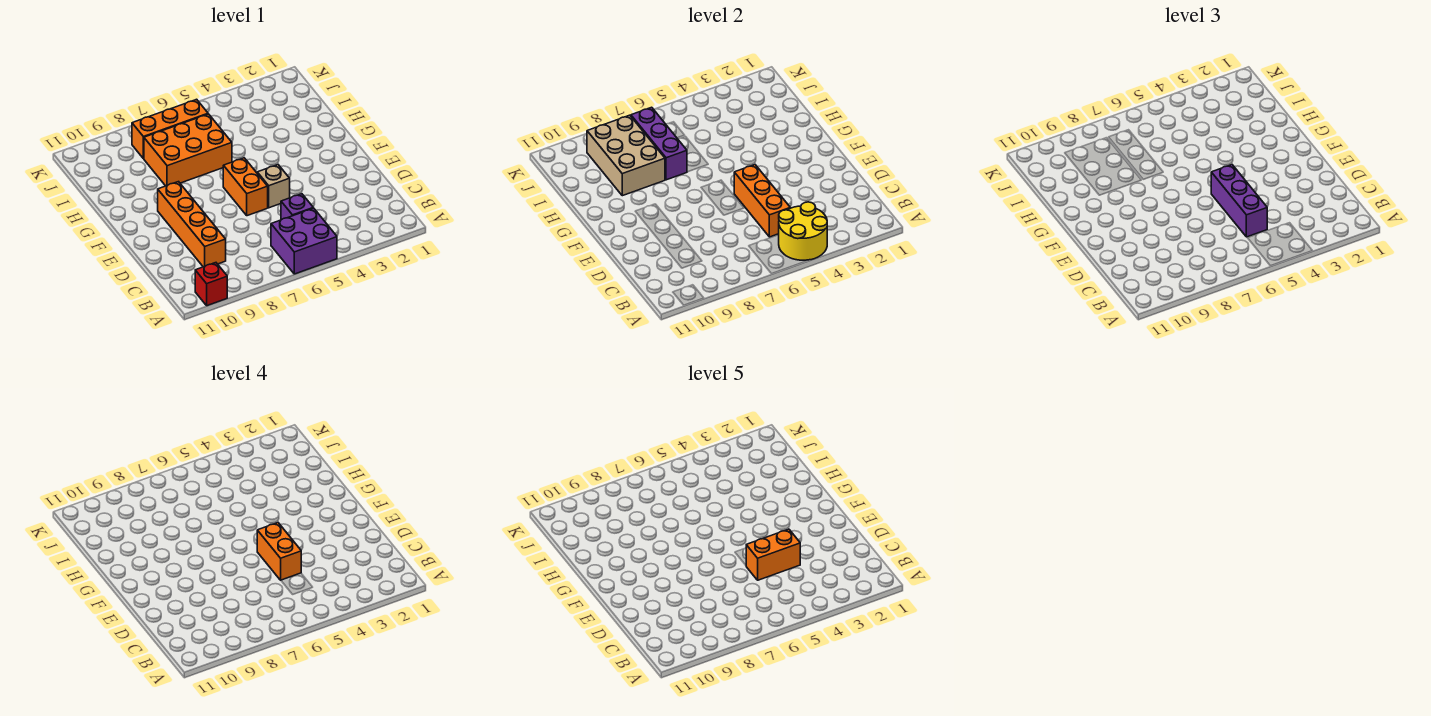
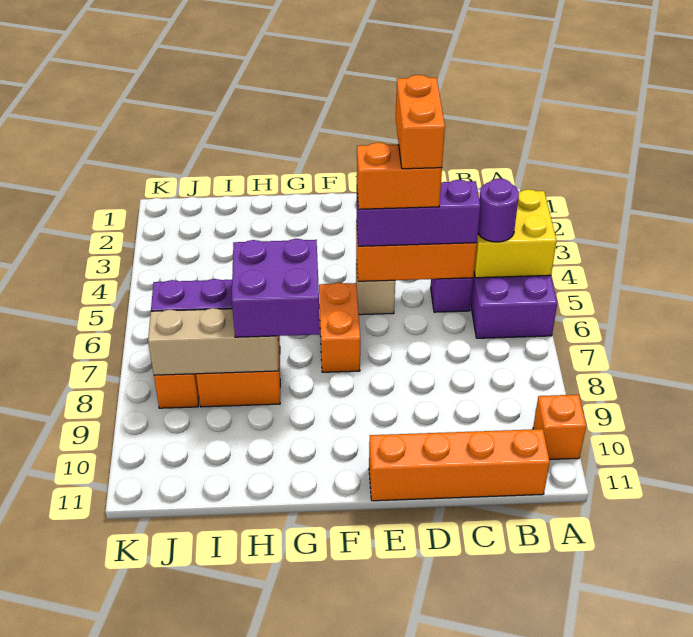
yellow 2x2 round brick [779,202,827,260] -> yellow 2x2 brick [474,189,557,278]
red 1x1 brick [195,263,227,306] -> orange 1x1 brick [533,395,586,460]
none -> purple 1x1 round brick [478,178,519,242]
orange 1x4 brick [158,182,226,267] -> orange 1x4 brick moved to [369,429,550,501]
orange 1x2 brick [223,158,268,216] -> orange 1x2 brick turned to [319,283,360,372]
none -> purple 2x2 brick [232,239,320,337]
tan 2x3 brick [587,115,665,196] -> tan 1x3 brick [148,308,279,375]

